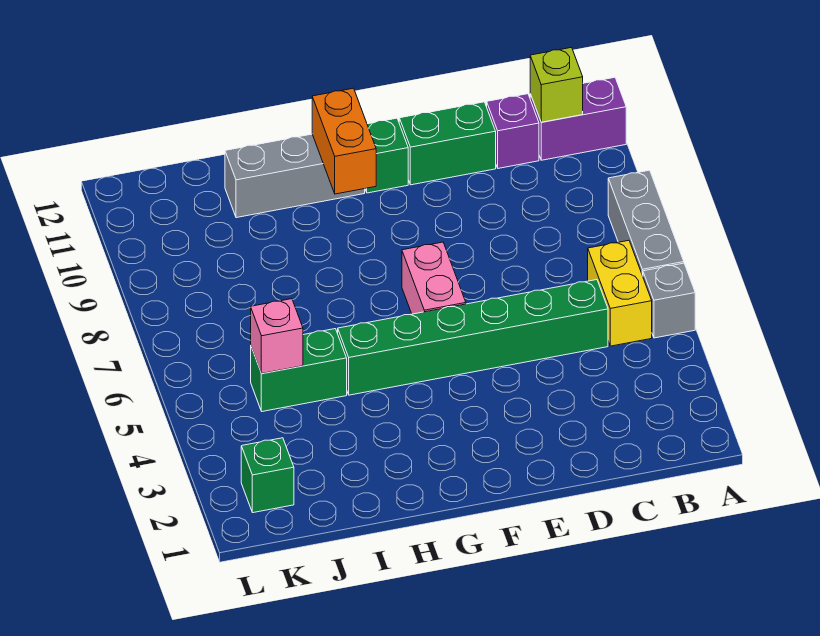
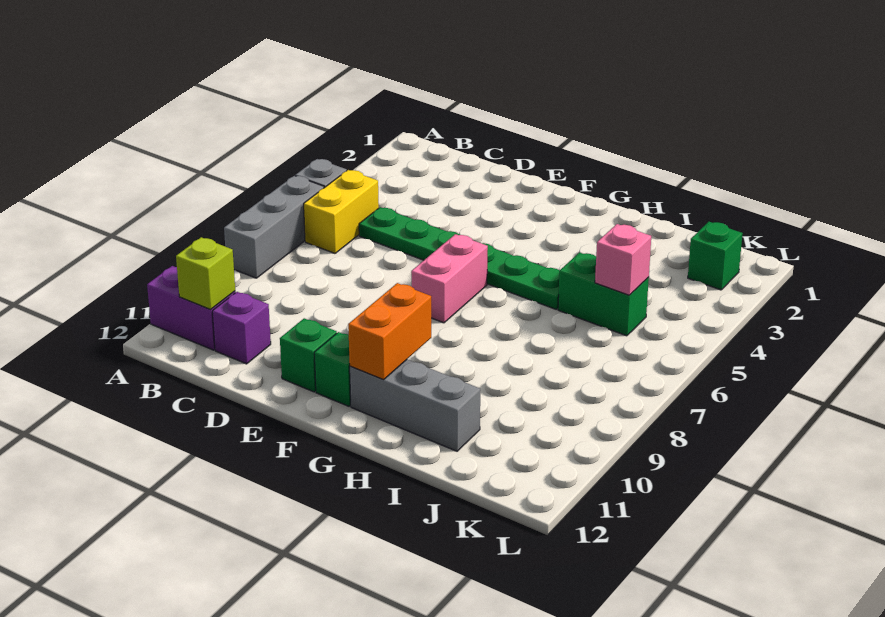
green 1x6 brick [338,280,608,395] -> green 1x6 plate [359,207,560,309]
green 1x2 brick [399,102,496,185] -> green 1x1 brick [280,318,337,392]

